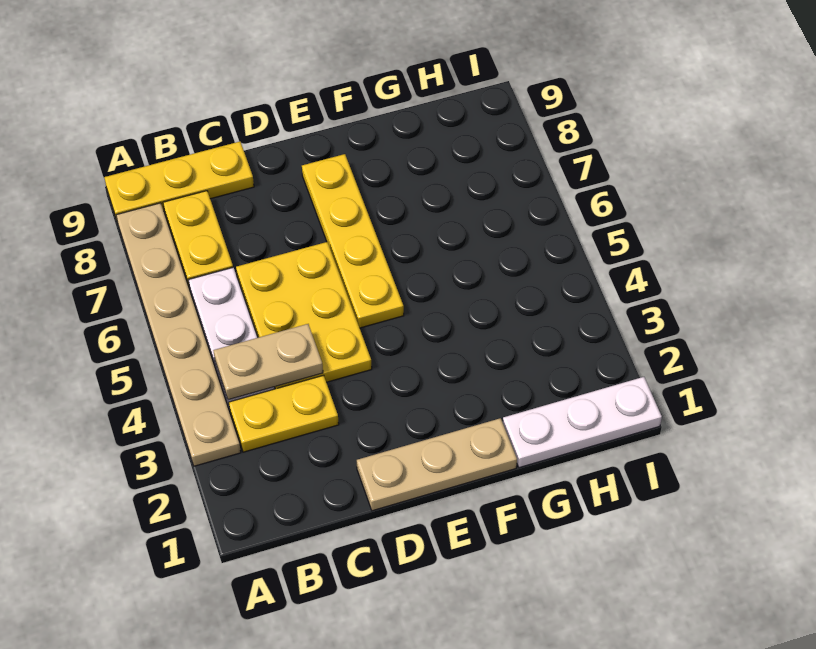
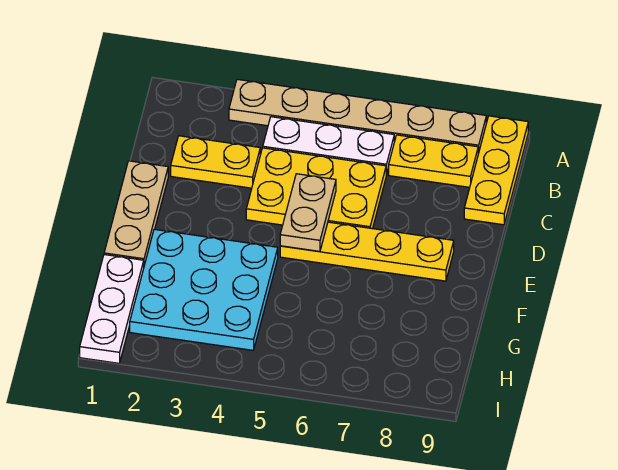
yellow 1x2 plate [229,375,339,452] -> yellow 1x2 plate turned to [171,136,260,188]
tan 1x2 plate [213,324,323,400] -> tan 1x2 plate moved to [280,174,336,251]
none -> cyan 3x3 plate [130,229,278,350]

